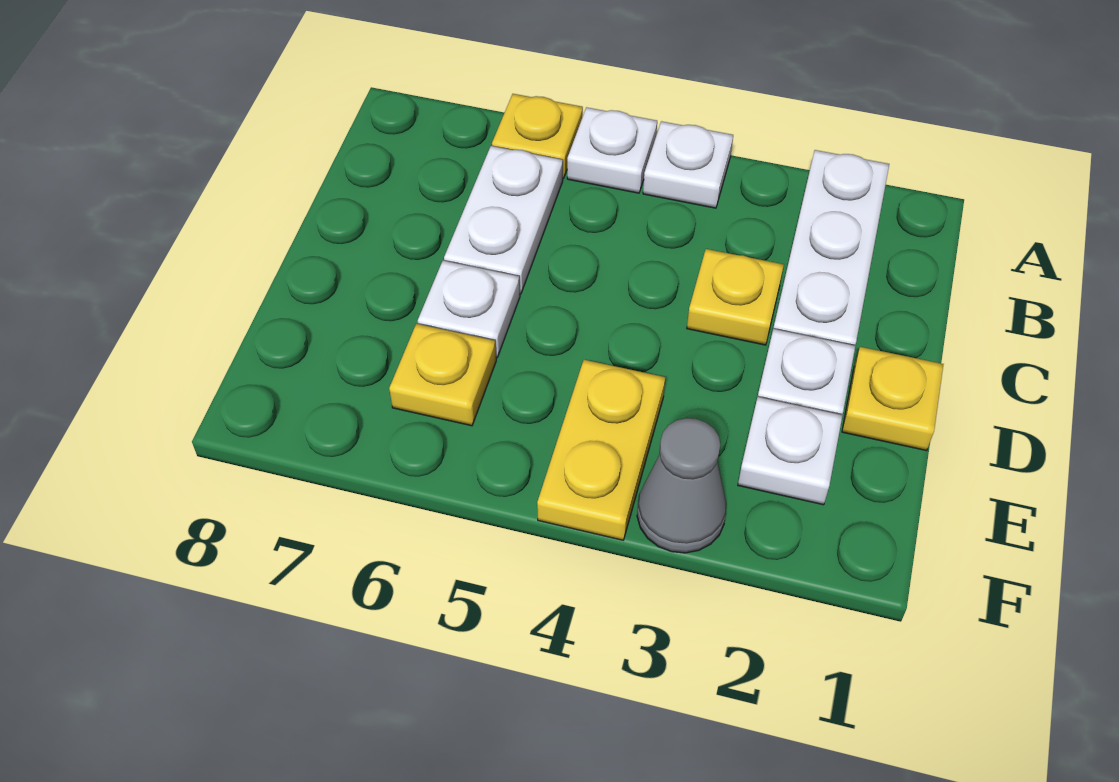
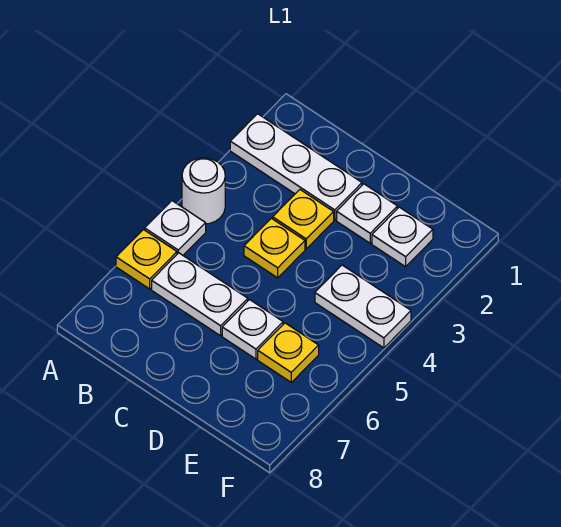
white 1x1 plate [643,121,733,208] -> white 1x1 round brick [182,158,225,224]
yellow 1x1 plate [842,347,944,451] -> yellow 1x1 plate moved to [244,218,305,278]
yellow 1x2 plate [537,360,665,540] -> white 1x2 plate [315,265,411,348]
grey 1x1 cone [637,418,726,553] -> none

